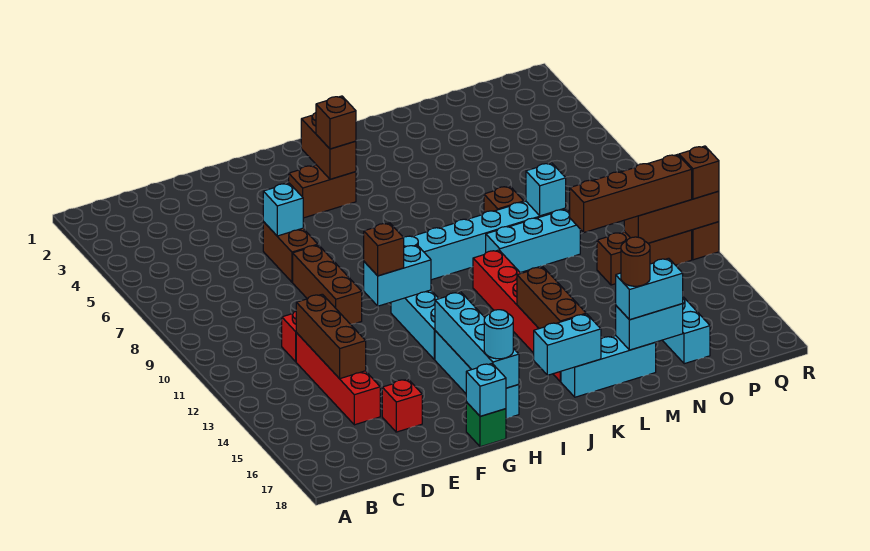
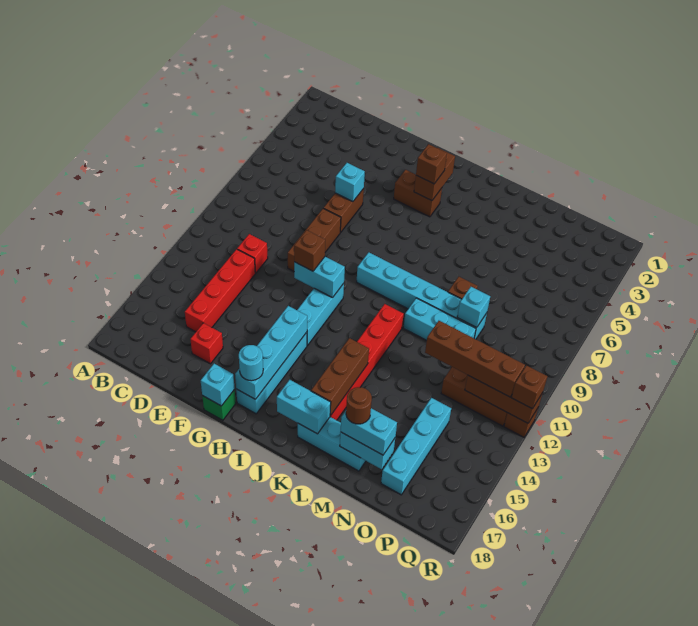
brown 1x3 brick [296,294,366,379] -> none

